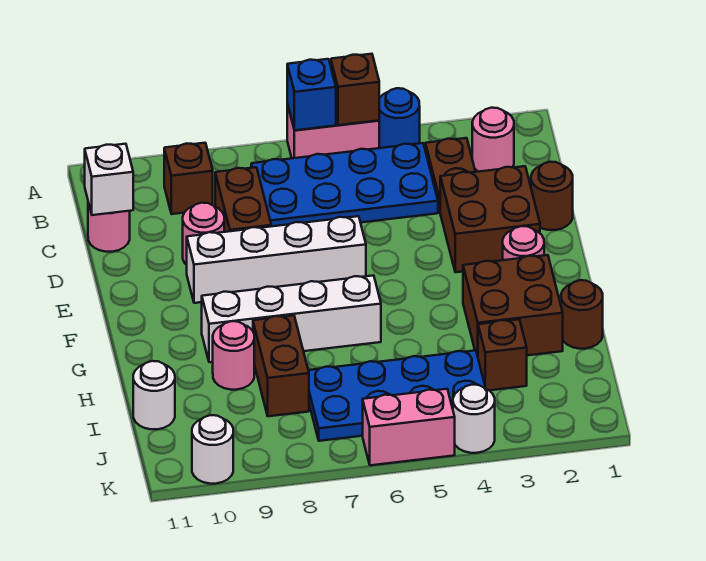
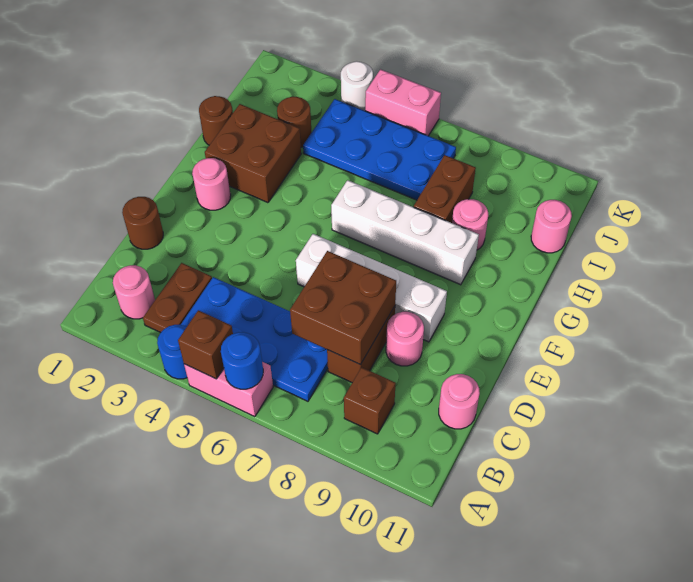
blue 1x1 brick [287,59,336,130] -> blue 1x1 round brick [221,332,263,389]
white 1x1 brick [85,144,133,215] -> none
brown 2x2 brick [440,166,540,272] -> brown 2x2 brick moved to [290,251,396,365]
brown 1x1 brick [478,319,527,390] -> brown 1x1 round brick [277,97,312,147]
white 1x1 round brick [133,361,175,429] -> pink 1x1 round brick [531,200,572,253]
white 1x1 round brick [192,415,233,484] -> none

